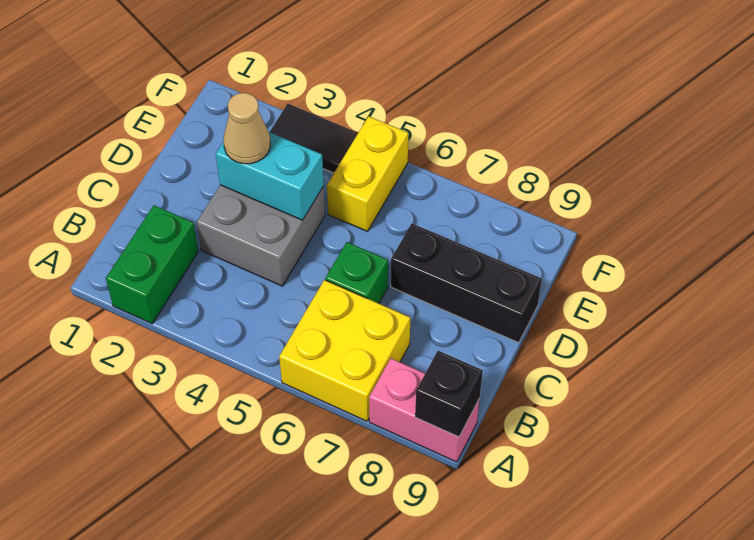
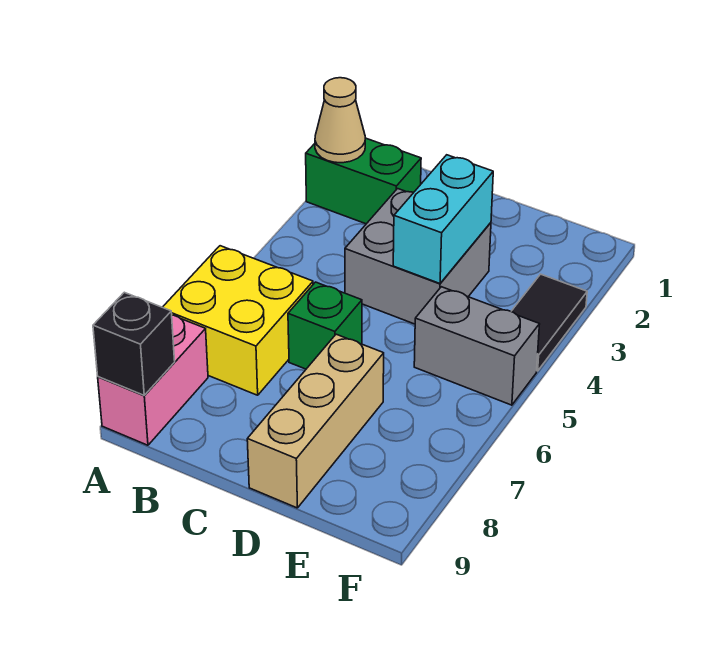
tan 1x1 cone [224,93,270,164] -> tan 1x1 cone moved to [315,78,365,163]
black 1x3 brick [391,223,542,342] -> tan 1x3 brick [247,334,384,508]
yellow 1x2 brick [327,116,408,231] -> grey 1x2 brick [414,287,540,405]

